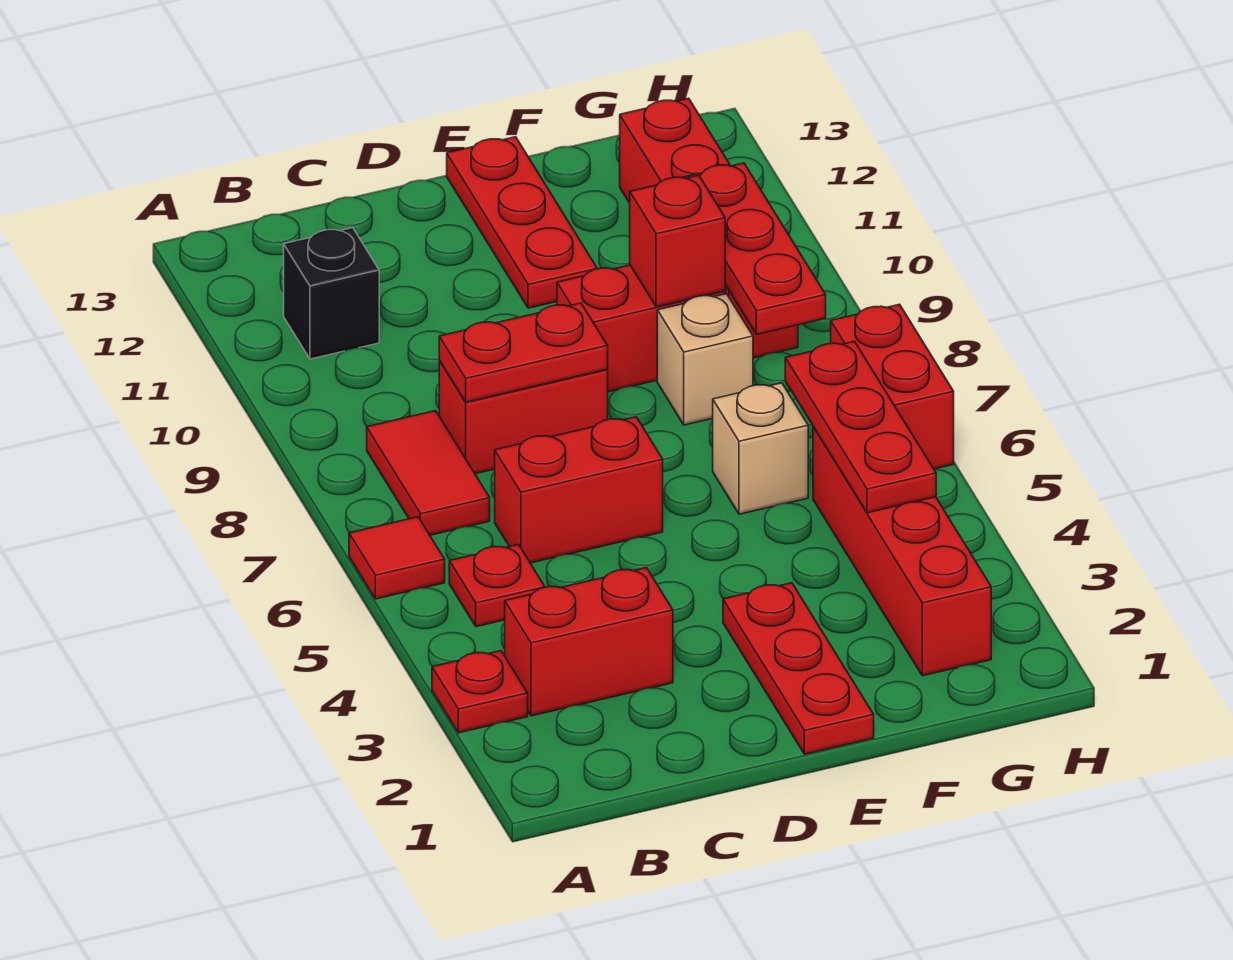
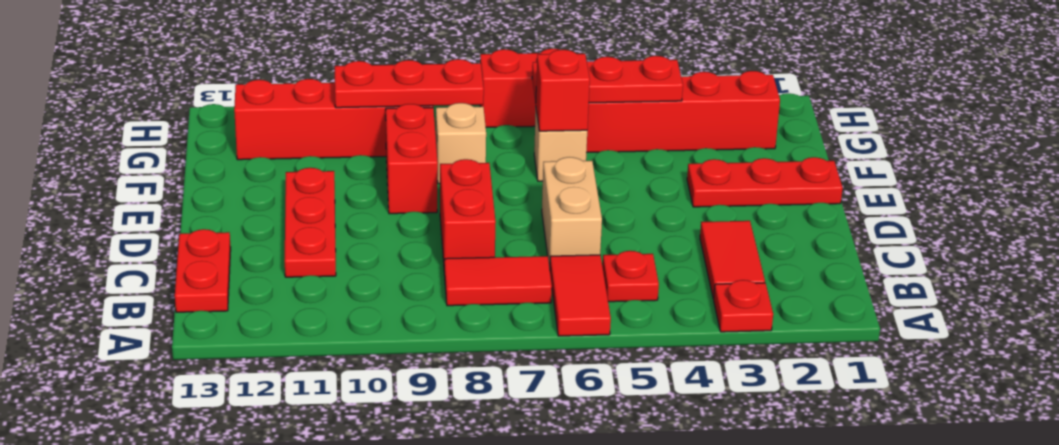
red 1x1 tile [349,517,445,599] -> red 1x2 tile [550,255,611,336]
red 1x2 brick [505,568,673,716] -> red 1x2 tile [700,221,765,299]
black 1x1 brick [284,228,379,359] -> none
red 1x2 brick [495,417,663,563] -> tan 1x2 brick [542,157,602,268]
red 1x2 plate [439,303,608,402] -> red 1x2 plate moved to [175,229,231,312]
red 1x3 plate [447,137,597,308] -> red 1x3 plate turned to [285,168,336,277]
red 1x1 brick [630,175,725,307] -> red 1x1 brick moved to [536,50,590,131]

